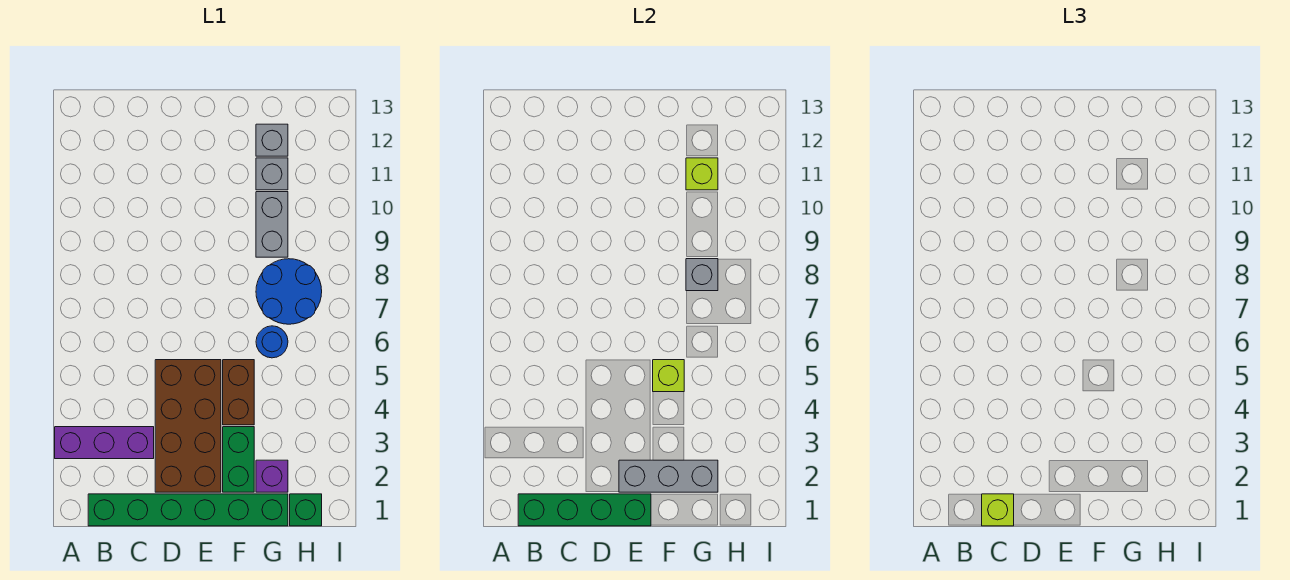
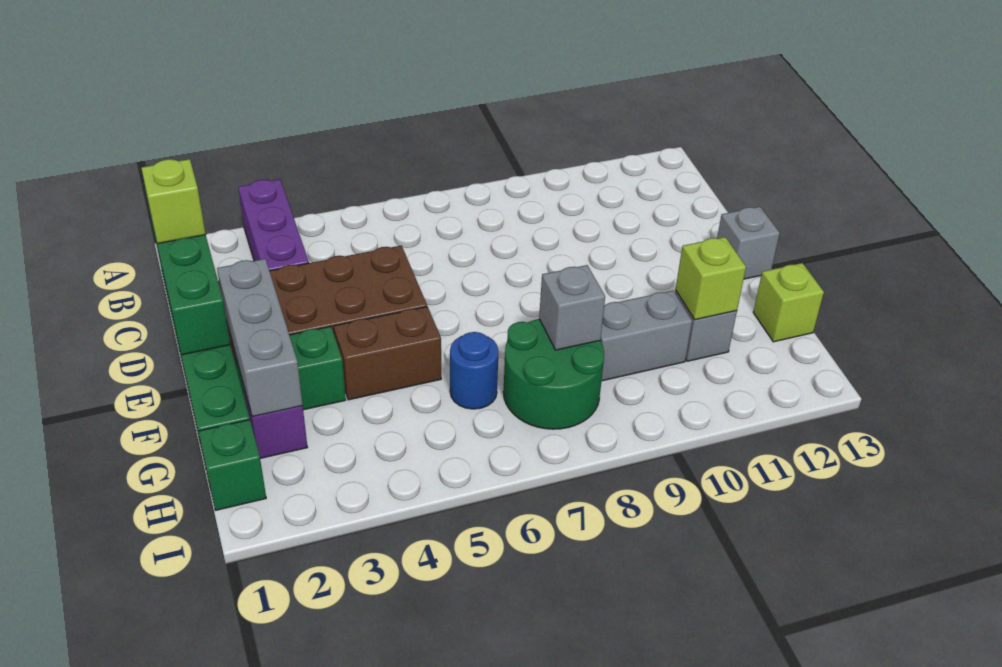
lime 1x1 brick [653,360,684,392] -> lime 1x1 brick moved to [753,263,824,342]
blue 2x2 round brick [256,259,322,324] -> green 2x2 round brick [503,319,604,429]
grey 1x1 brick [256,124,288,156] -> grey 1x1 brick moved to [717,207,780,279]

